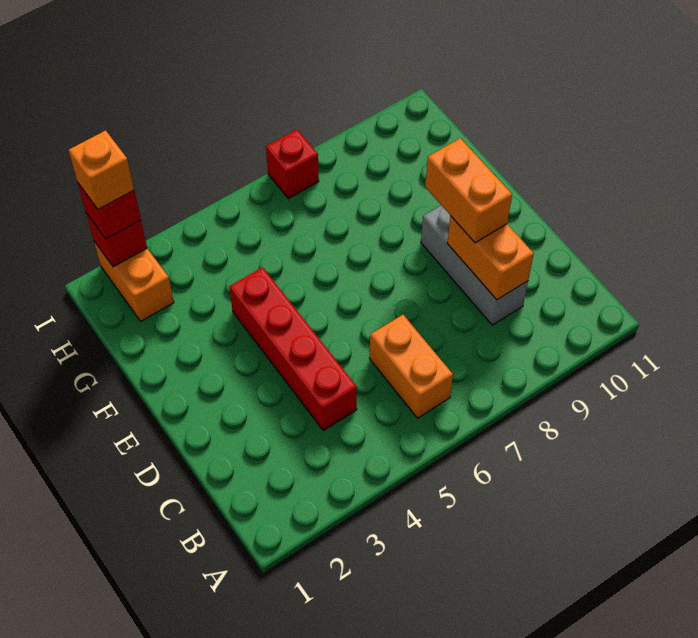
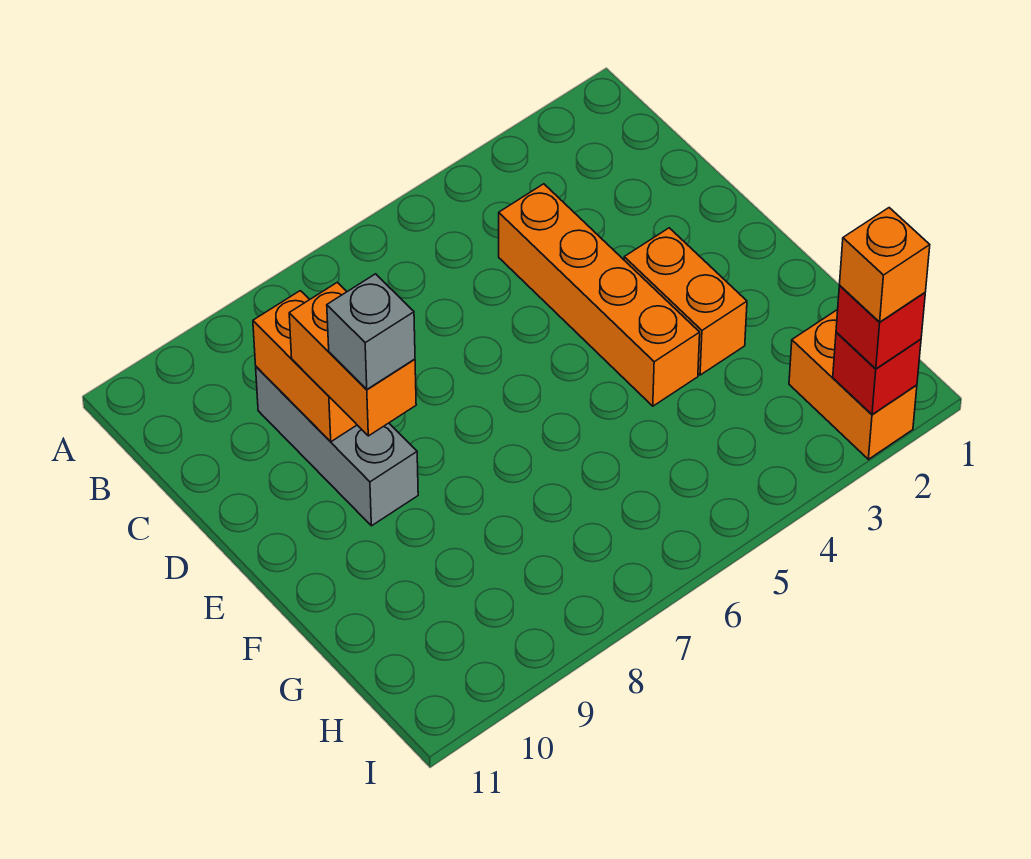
orange 1x2 brick [370,315,453,418] -> orange 1x2 brick moved to [624,228,747,375]
red 1x4 brick [229,267,357,430] -> orange 1x4 brick [499,184,700,406]
none -> grey 1x1 brick [327,274,415,389]
red 1x1 brick [266,130,319,198] -> none

